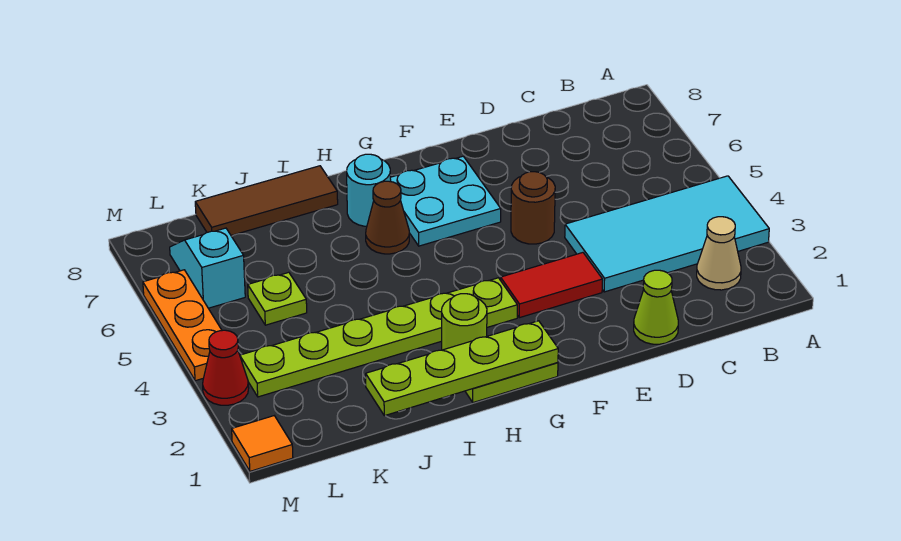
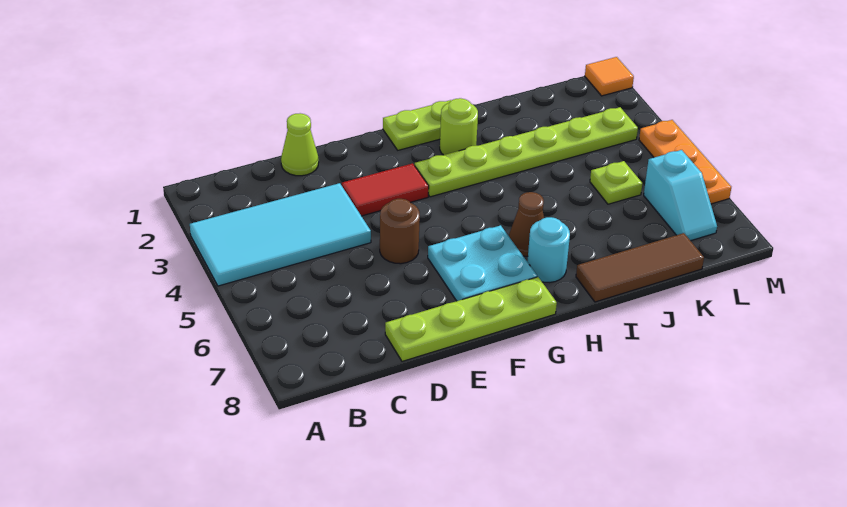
tan 1x1 cone [697,217,741,290] -> none
lime 1x4 plate [366,321,558,416] -> lime 1x4 plate moved to [385,277,557,361]
red 1x1 cone [203,330,249,405] -> none

